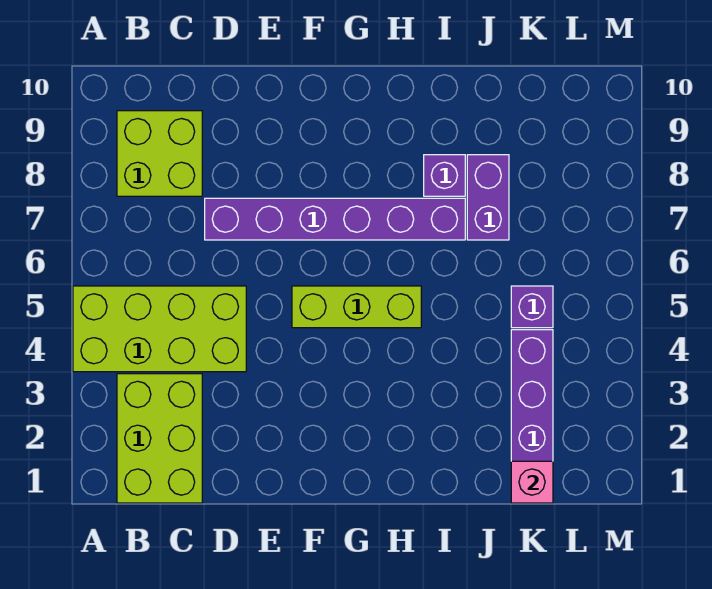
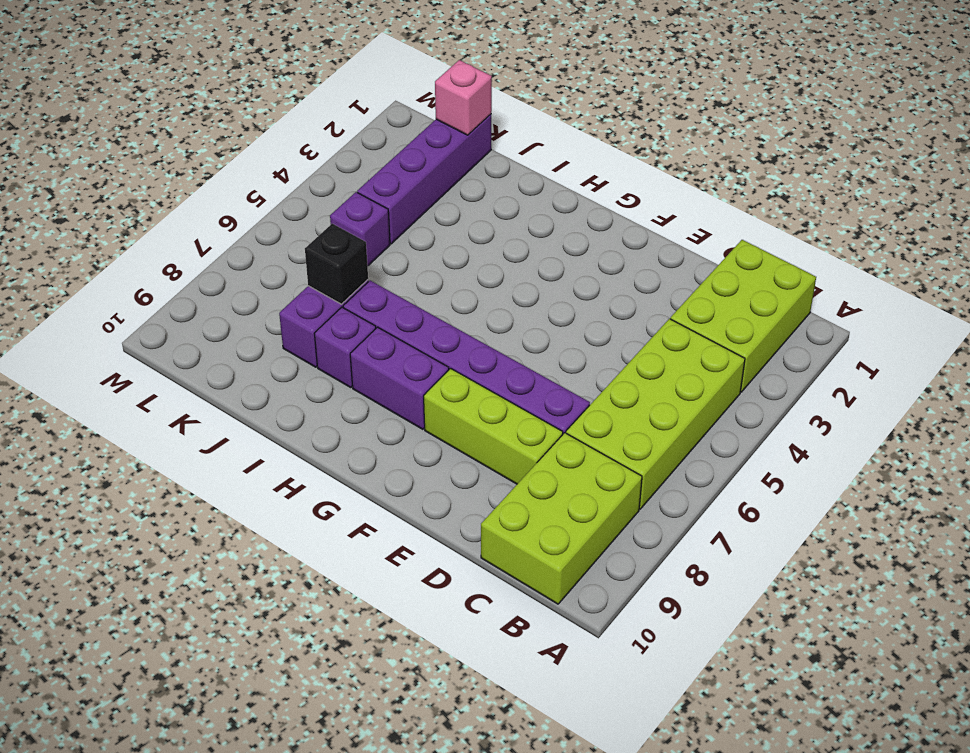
lime 2x4 brick [73,286,246,372] -> lime 2x4 brick turned to [566,319,745,509]
lime 2x2 brick [117,111,202,196] -> lime 2x3 brick [481,433,642,604]
lime 1x3 brick [292,286,421,328] -> lime 1x3 brick moved to [424,368,563,484]
none -> purple 1x2 brick [350,327,449,429]
none -> black 1x1 brick [305,224,368,304]

